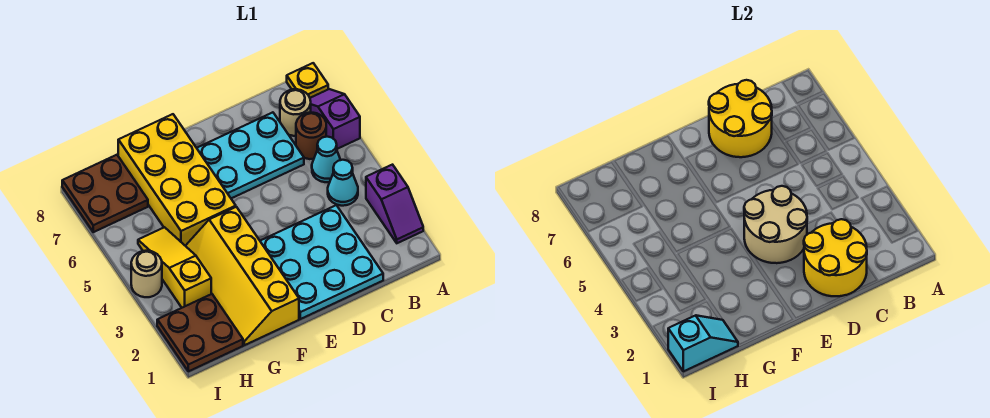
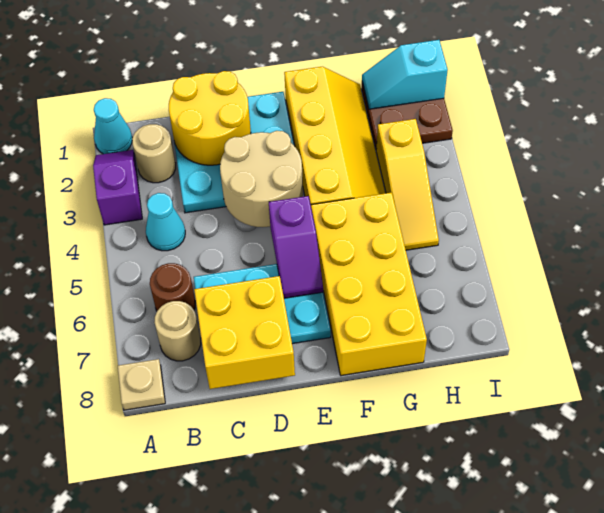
purple 1x2 slope [310,89,360,149] -> purple 1x2 slope moved to [269,196,323,298]
yellow 1x1 plate [287,63,328,98] -> tan 1x1 plate [118,359,165,410]
cyan 1x1 cone [312,137,340,182] -> cyan 1x1 cone moved to [94,98,132,154]
yellow 2x2 round brick [709,80,772,157] -> yellow 2x2 brick [194,276,295,389]
brown 2x2 plate [62,155,148,232] -> none
tan 1x1 round brick [131,251,162,297] -> tan 1x1 round brick moved to [132,124,176,183]

